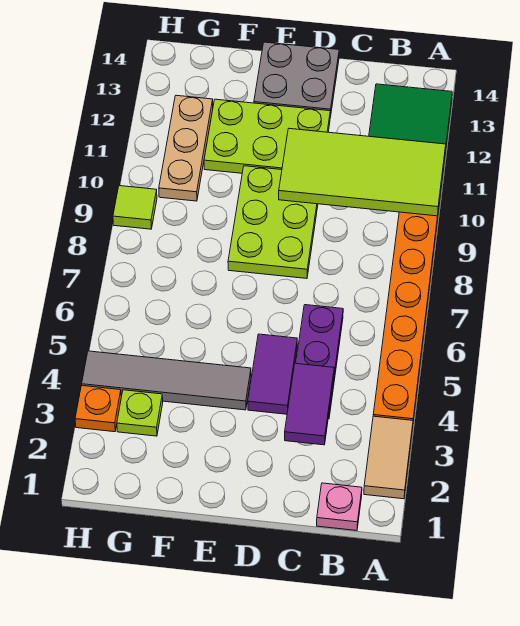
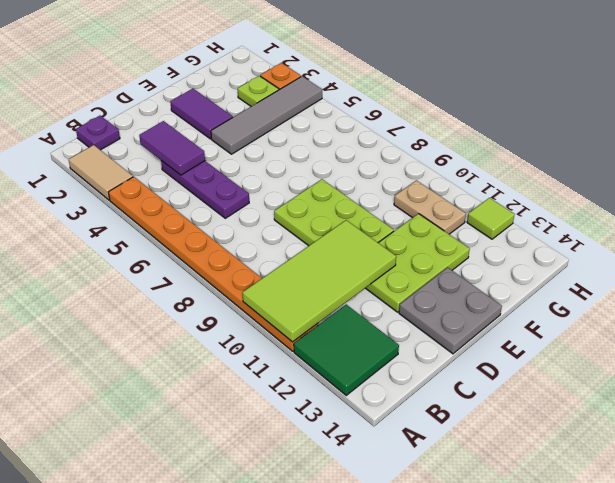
pink 1x1 plate [317,483,362,531] -> purple 1x1 plate [76,116,120,150]
purple 1x2 tile [248,334,297,414] -> purple 1x2 tile moved to [170,89,233,139]
tan 1x3 plate [159,95,213,201] -> tan 1x2 plate [394,180,466,234]
lime 1x1 tile [113,186,157,229] -> lime 1x1 tile moved to [467,198,515,239]

